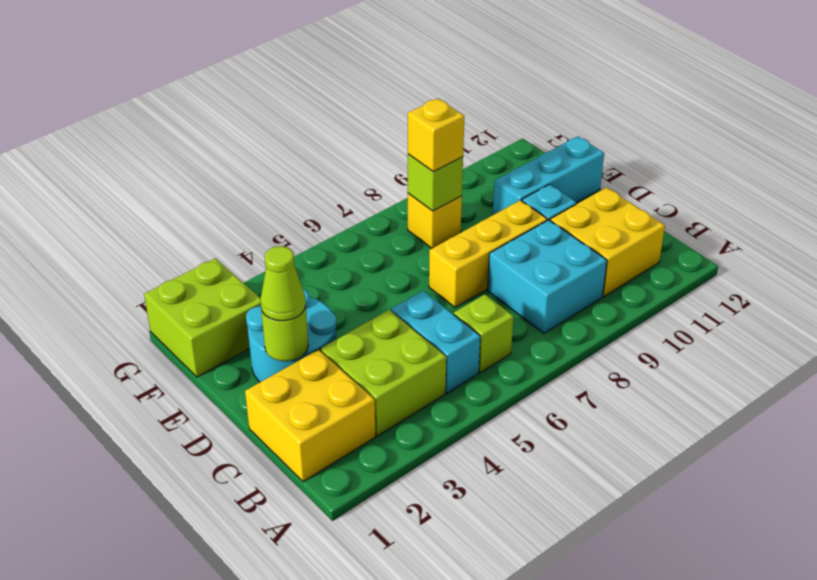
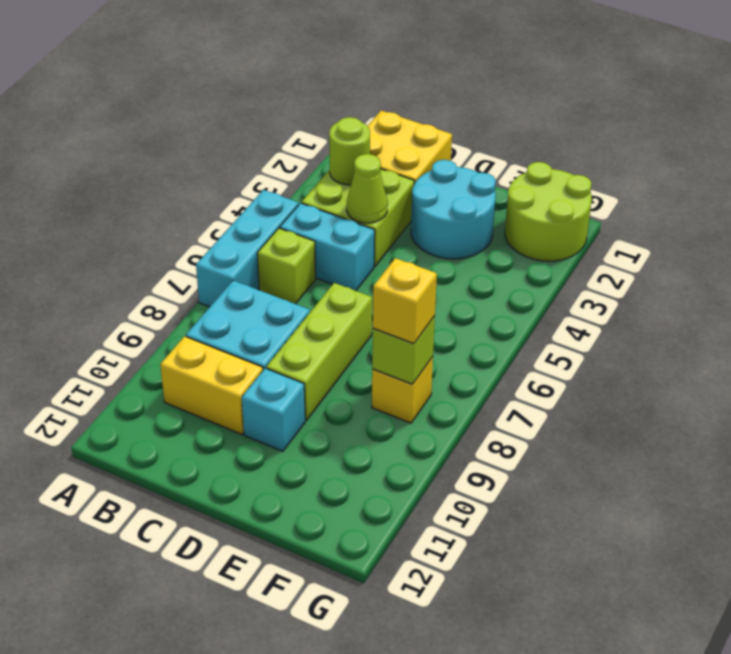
yellow 2x2 brick [550,187,665,296] -> yellow 1x2 brick [160,336,263,434]
lime 1x1 round brick [261,306,308,361] -> lime 1x1 round brick moved to [329,117,370,185]
lime 1x1 cone [260,246,306,321] -> lime 1x1 cone moved to [347,154,388,223]
yellow 1x3 brick [429,200,547,308] -> lime 1x3 brick [266,283,372,420]
cyan 1x3 brick [493,136,604,215] -> cyan 1x3 brick moved to [196,190,299,307]
lime 2x2 brick [144,258,261,377] -> lime 2x2 round brick [505,162,592,261]

